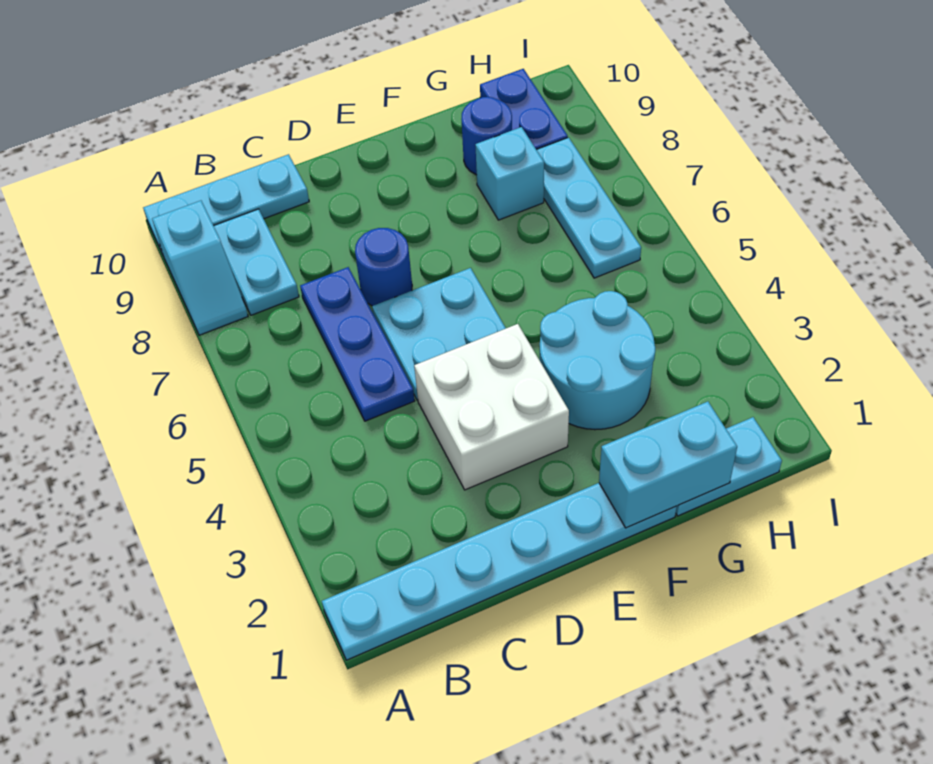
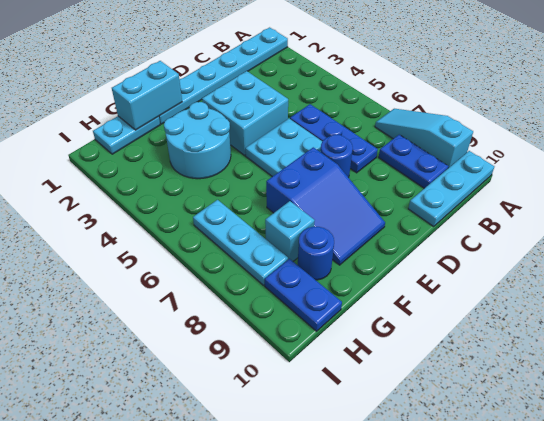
cyan 1x2 slope [152,201,248,335] -> cyan 1x3 slope [375,109,473,168]
cyan 1x2 plate [214,209,299,315] -> blue 1x2 plate [379,135,448,188]
white 2x2 brick [414,324,569,490] -> cyan 2x2 brick [202,71,288,155]
none -> blue 2x3 slope [266,147,385,265]

